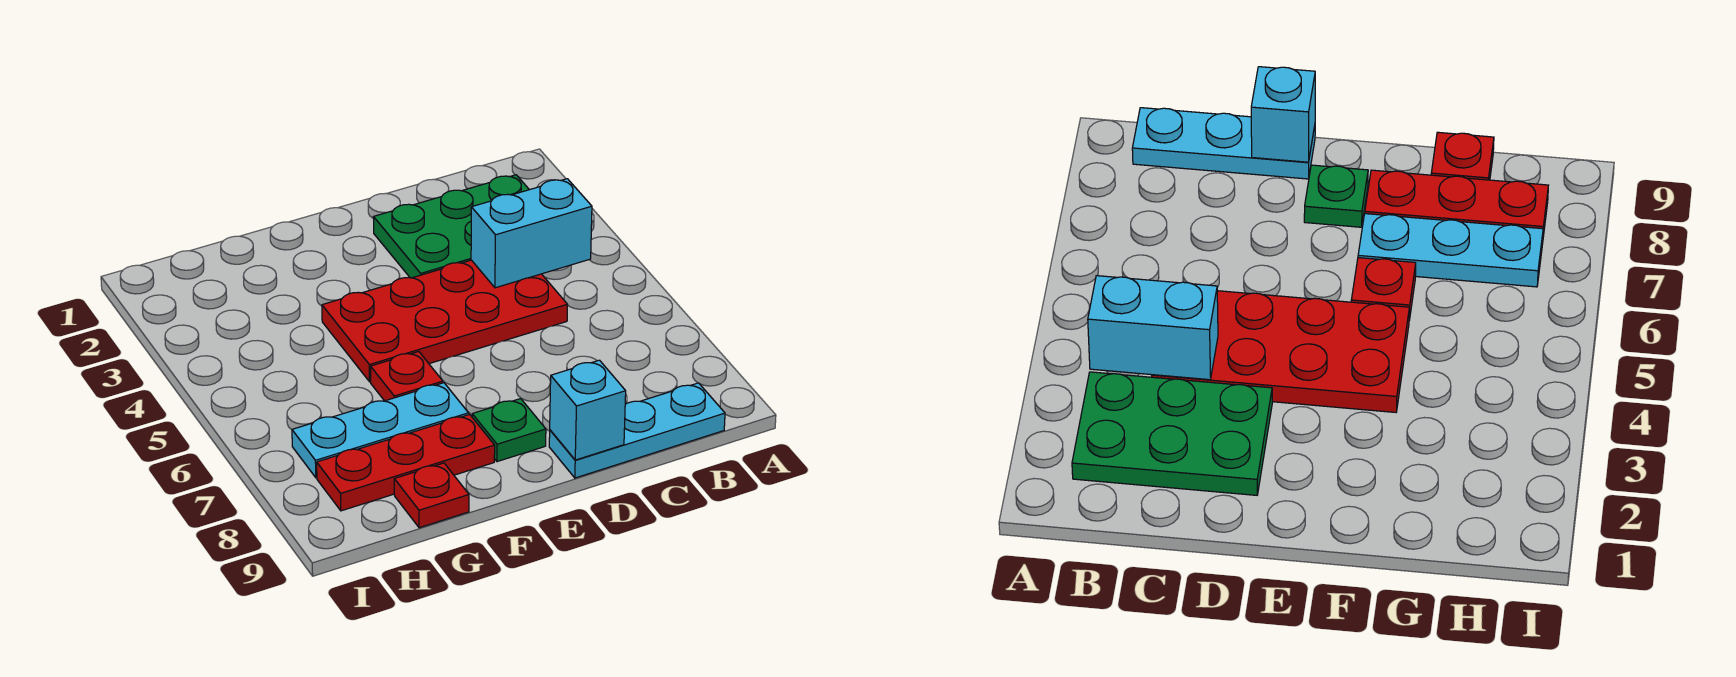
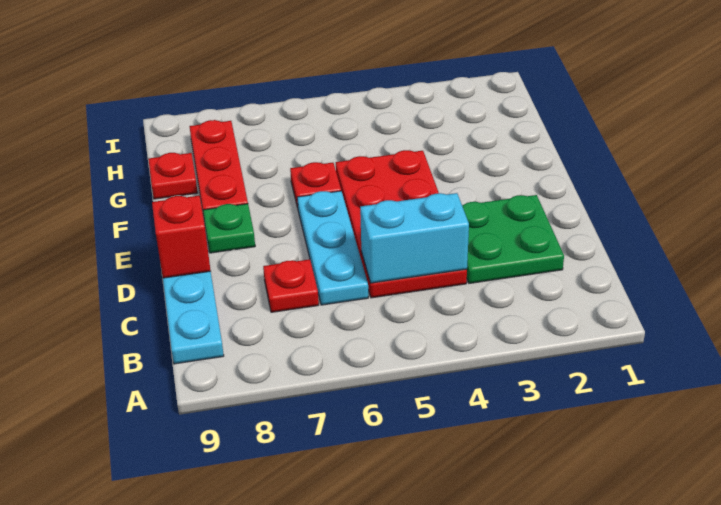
green 2x3 plate [374,175,529,278] -> green 2x2 plate [462,195,564,283]
cyan 1x2 brick [471,179,592,288] -> cyan 1x2 brick turned to [360,193,469,283]
none -> red 1x1 plate [263,259,319,312]
cyan 1x1 brick [550,360,626,460] -> red 1x1 brick [152,196,211,278]
cyan 1x3 plate [292,383,469,478] -> cyan 1x3 plate moved to [297,191,368,305]

